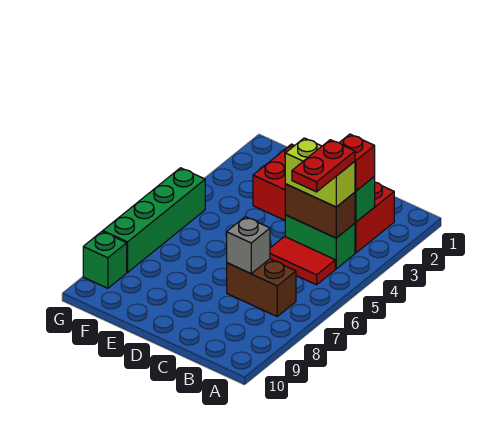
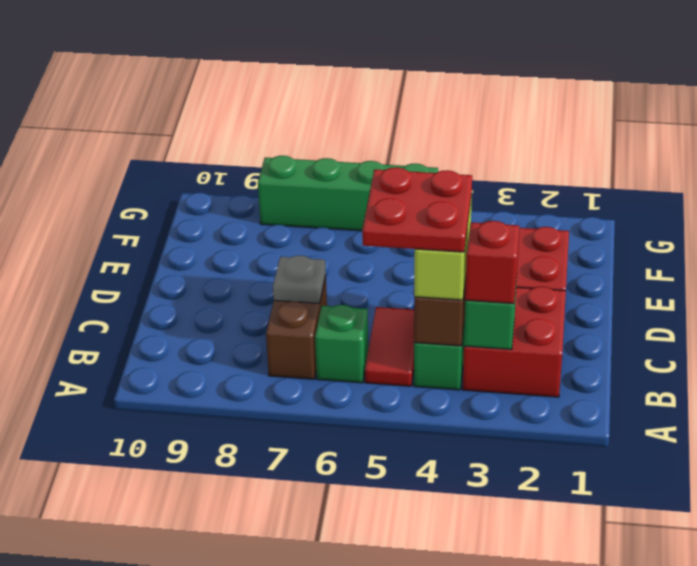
red 1x2 plate [292,140,355,192] -> red 2x2 plate [362,167,472,252]
grey 1x1 brick [227,217,270,274] -> grey 1x1 plate [273,256,326,303]
green 1x1 brick [83,231,127,288] -> green 1x1 brick moved to [315,305,368,383]

